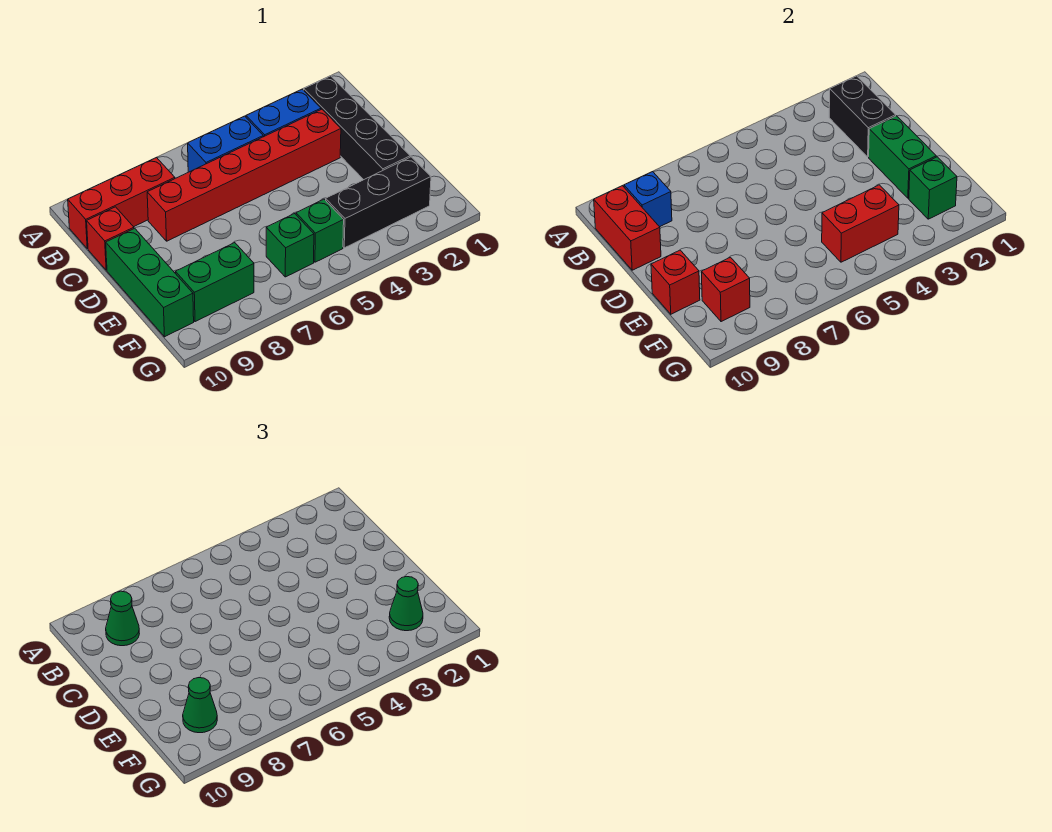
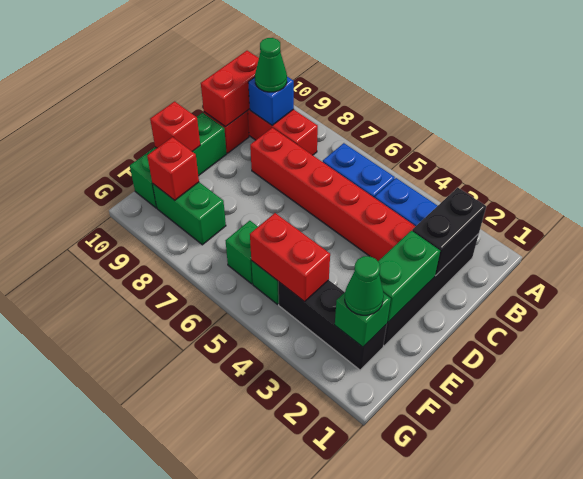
green 1x1 cone [183,678,217,733] -> none

